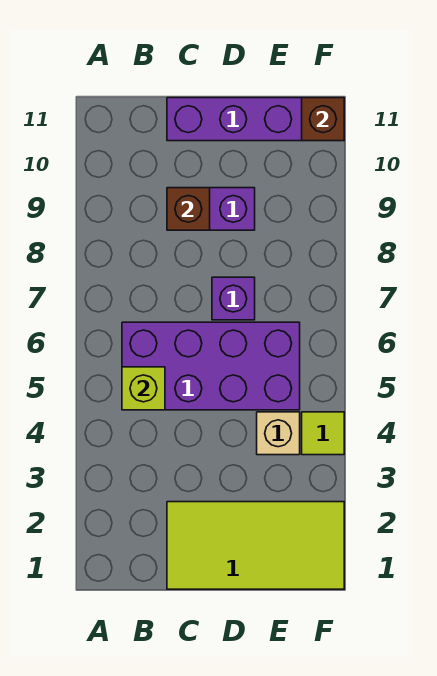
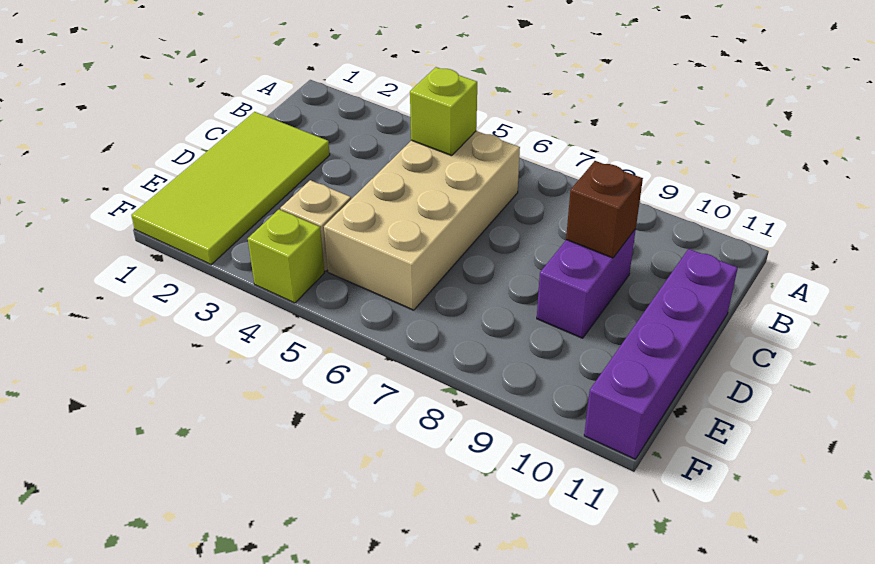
purple 2x4 brick [122,322,300,410] -> tan 2x4 brick [324,131,520,310]
purple 1x1 brick [212,277,255,320] -> none
lime 1x1 tile [302,412,344,455] -> lime 1x1 brick [248,209,324,303]
brown 1x1 brick [302,98,344,141] -> none

